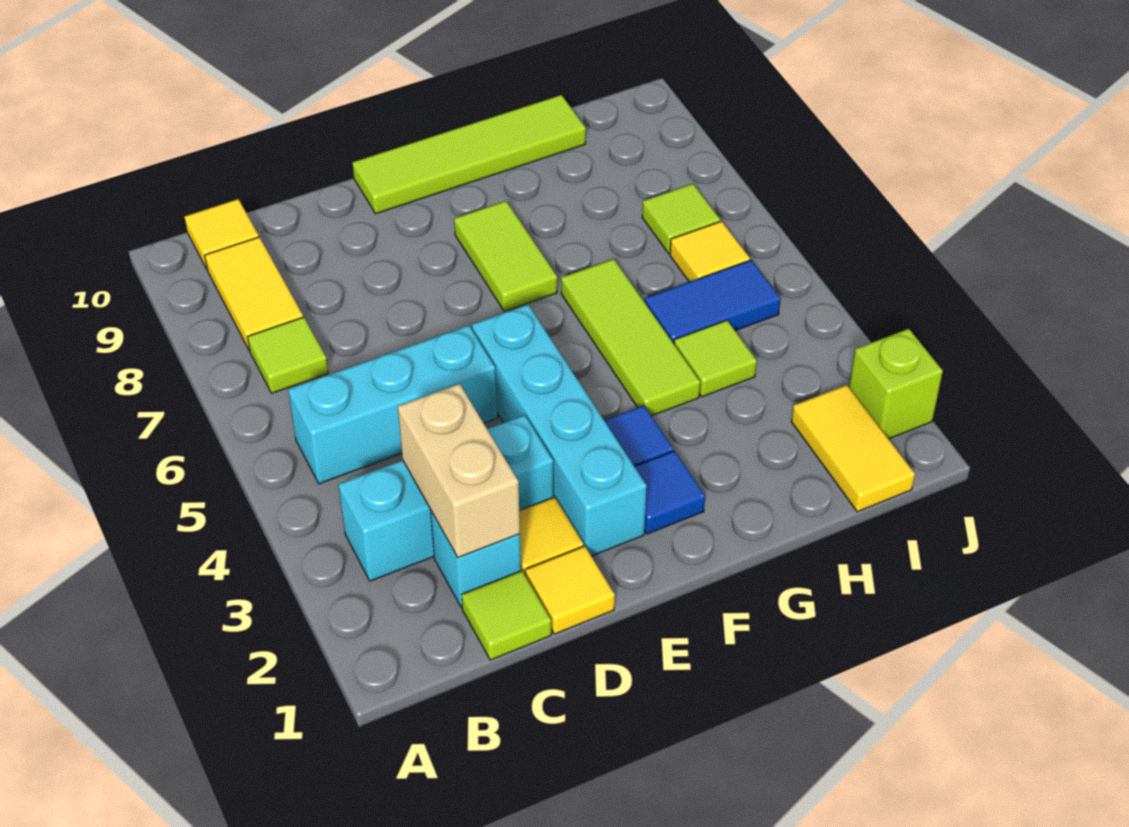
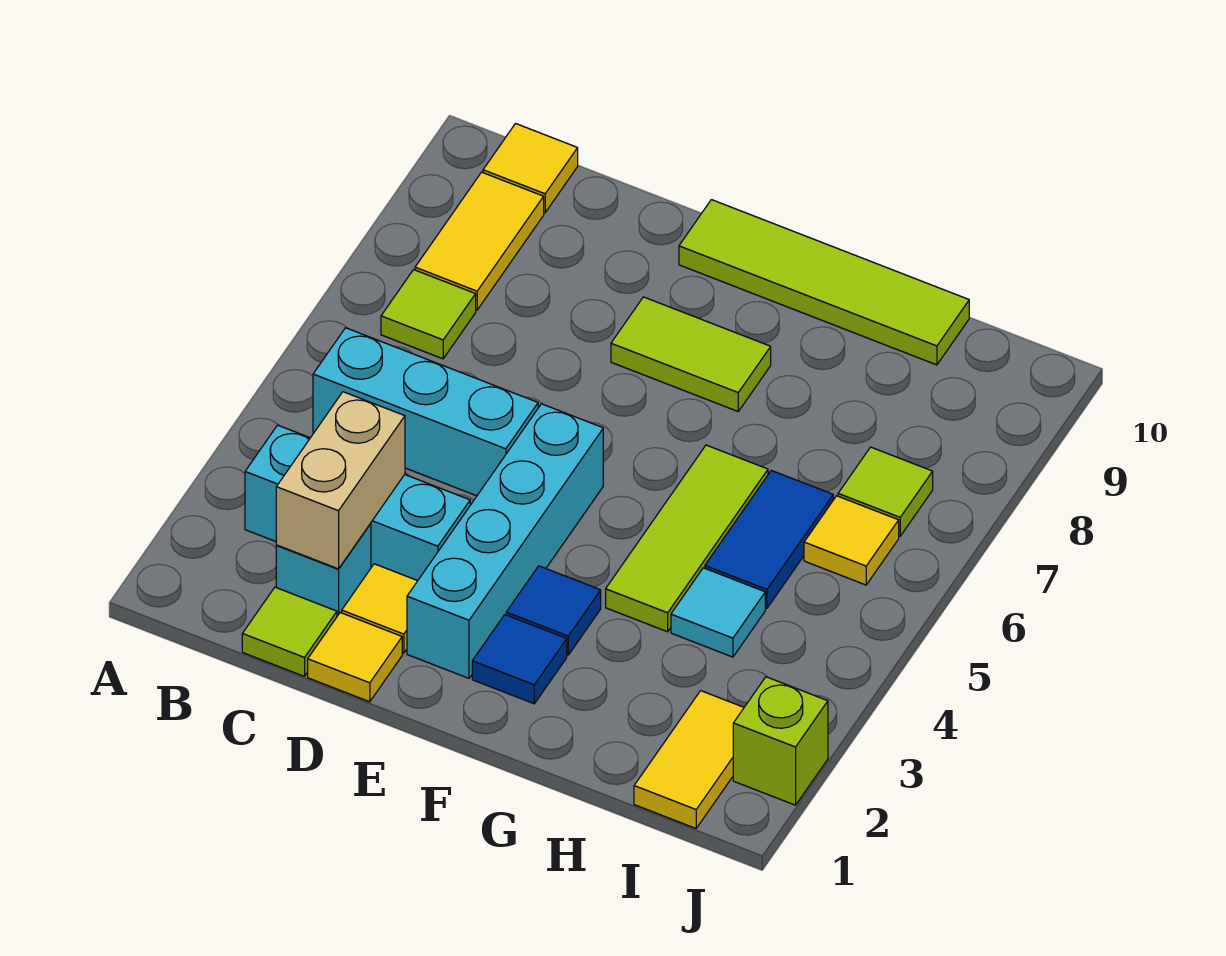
lime 1x2 tile [454,201,557,311] -> lime 1x2 tile turned to [611,297,771,411]
lime 1x1 tile [674,320,757,397] -> cyan 1x1 tile [671,568,765,657]
blue 1x2 tile [645,260,781,344] -> blue 1x2 tile turned to [705,470,833,608]

